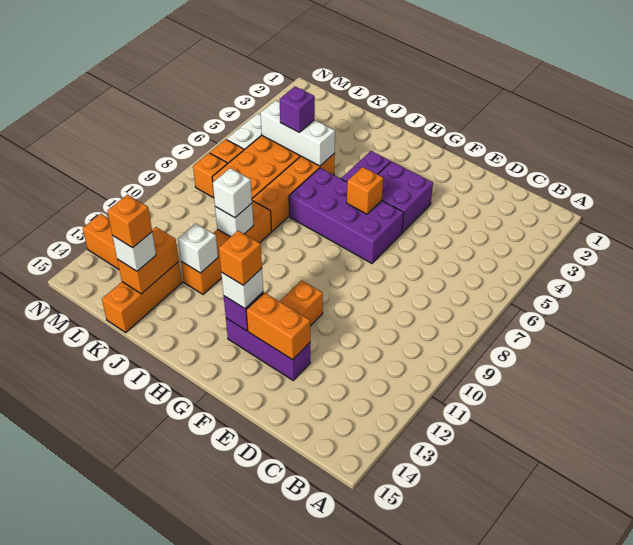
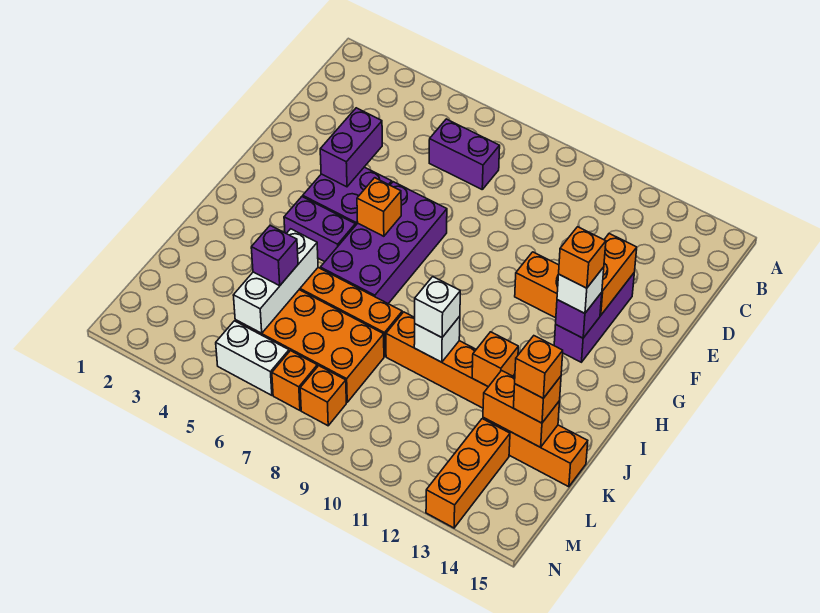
none -> purple 1x2 brick [429,119,500,189]
none -> purple 1x2 brick [320,108,382,187]
white 1x1 brick [178,223,218,273] -> orange 1x1 brick [472,332,518,387]
white 1x1 brick [113,232,156,271] -> orange 1x1 brick [514,376,561,423]

